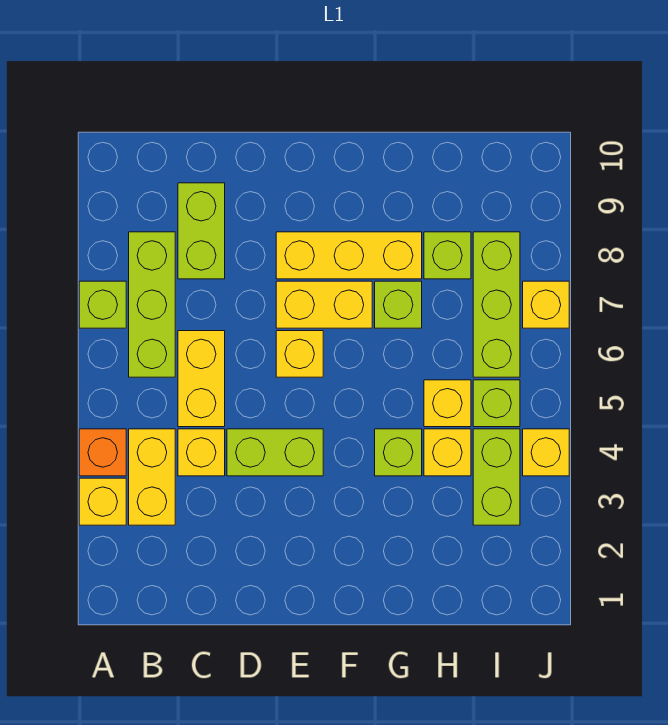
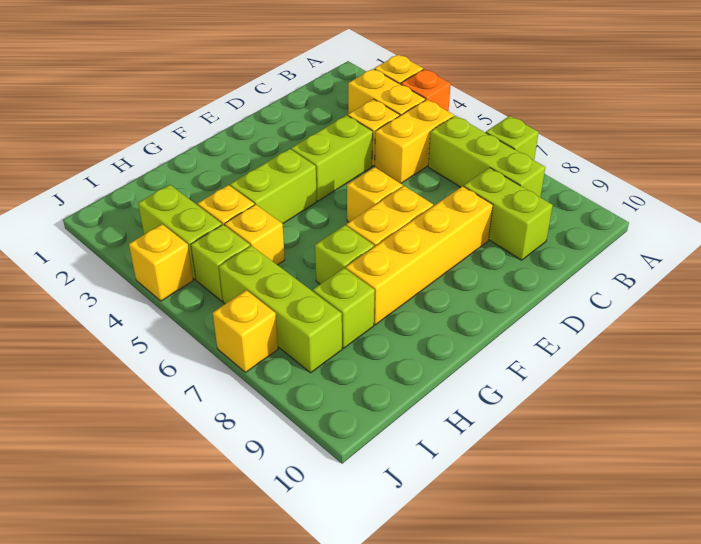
yellow 1x2 brick [178,331,225,427] -> yellow 1x2 brick turned to [375,100,454,183]
yellow 1x3 brick [276,232,422,279] -> yellow 1x4 brick [346,186,493,325]
lime 1x1 brick [375,429,422,476] -> lime 1x2 brick [230,149,317,224]

